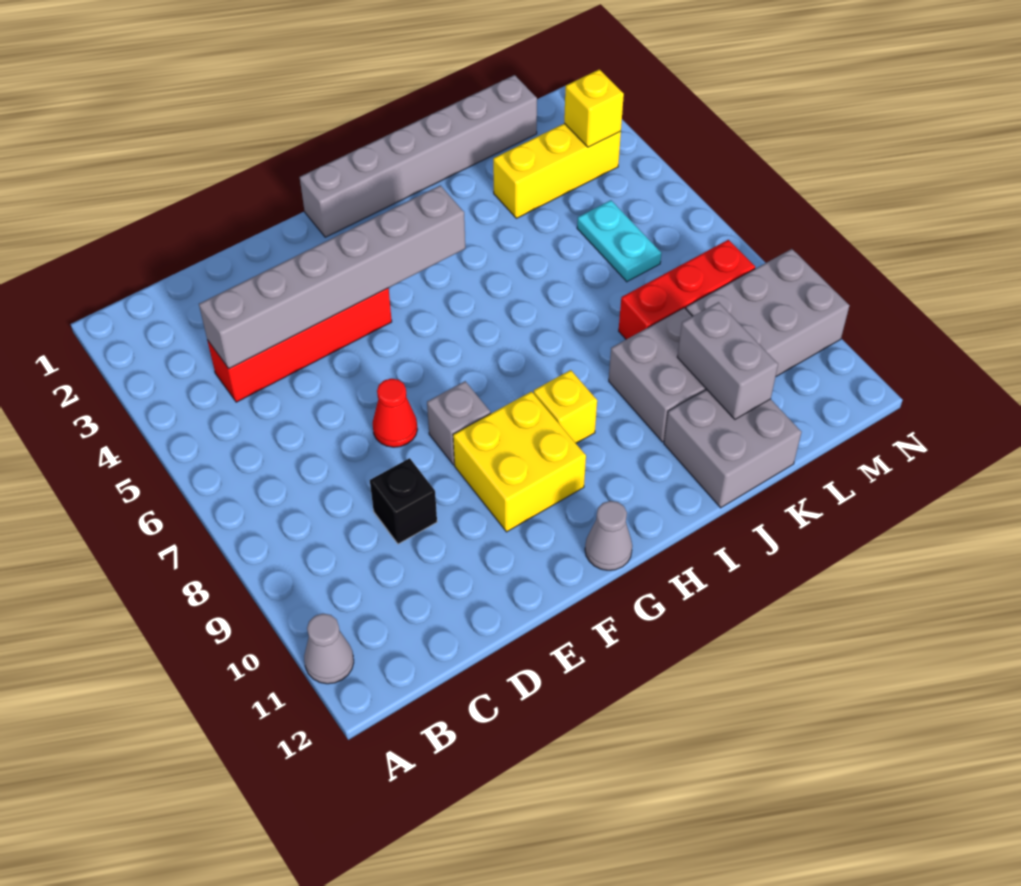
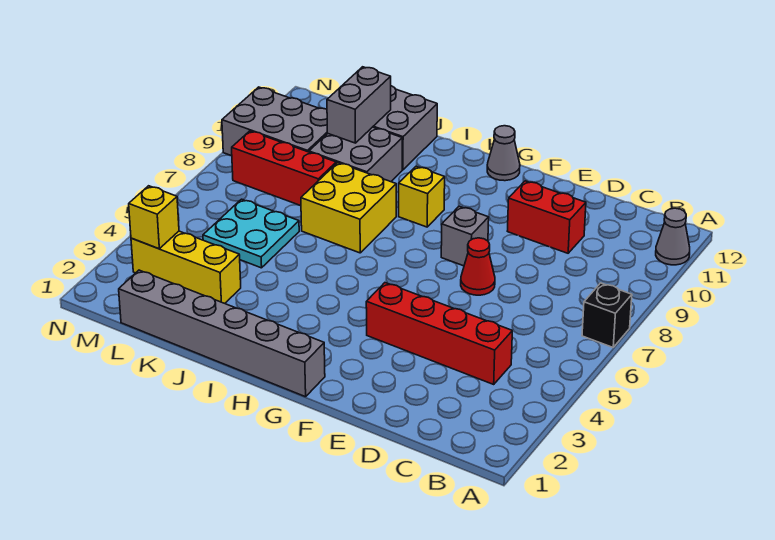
grey 1x6 brick [199,186,465,368] -> none
black 1x1 brick [370,458,437,544] -> black 1x1 brick moved to [582,283,632,347]
none -> red 1x2 brick [508,181,586,253]
yellow 2x2 brick [453,392,586,532] -> yellow 2x2 brick moved to [301,163,396,253]
cyan 1x2 plate [577,200,661,282] -> cyan 2x2 plate [203,199,299,268]

